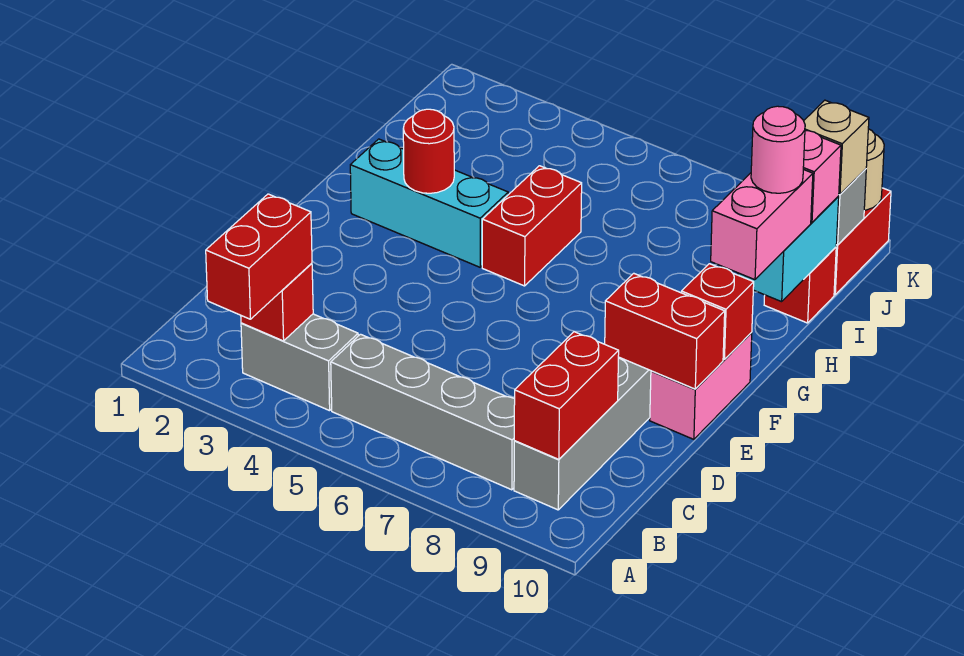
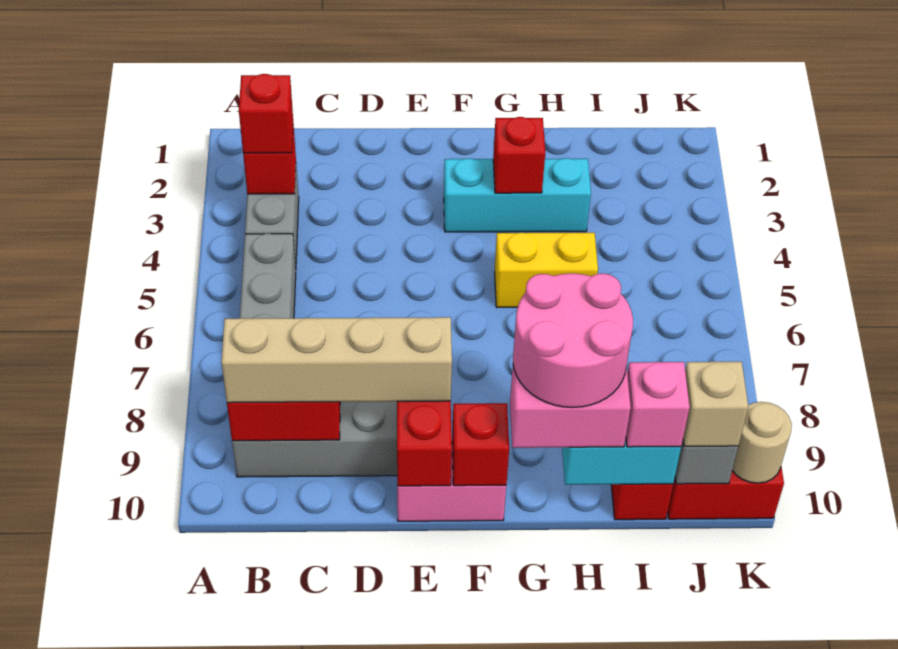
red 1x2 brick [206,194,312,319] -> red 1x1 brick [239,74,293,153]
none -> tan 1x4 brick [221,317,452,403]
cyan 1x3 brick [350,139,508,267] -> cyan 1x3 brick turned to [444,158,591,232]
red 1x1 round brick [403,109,454,193] -> red 1x1 brick [493,117,545,193]
red 1x2 brick [482,166,582,286] -> yellow 1x2 brick [495,233,598,307]
pink 1x1 round brick [751,106,805,193] -> pink 2x2 round brick [513,273,633,407]

